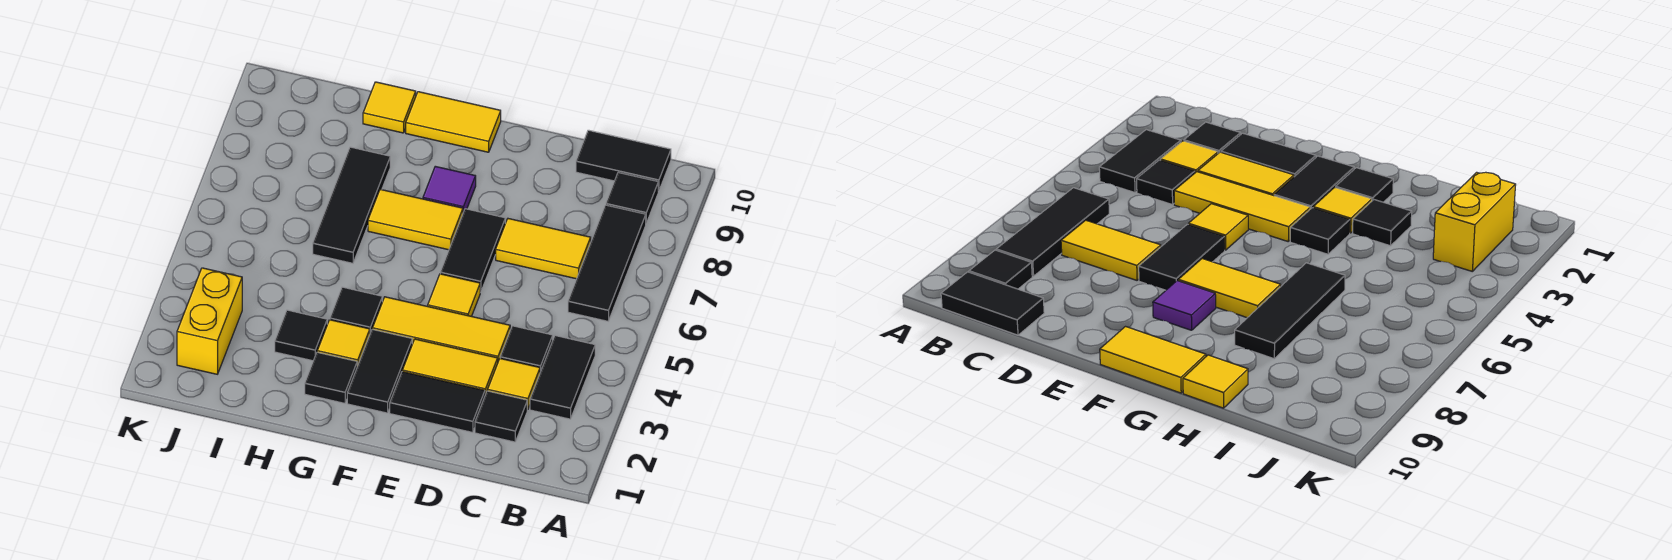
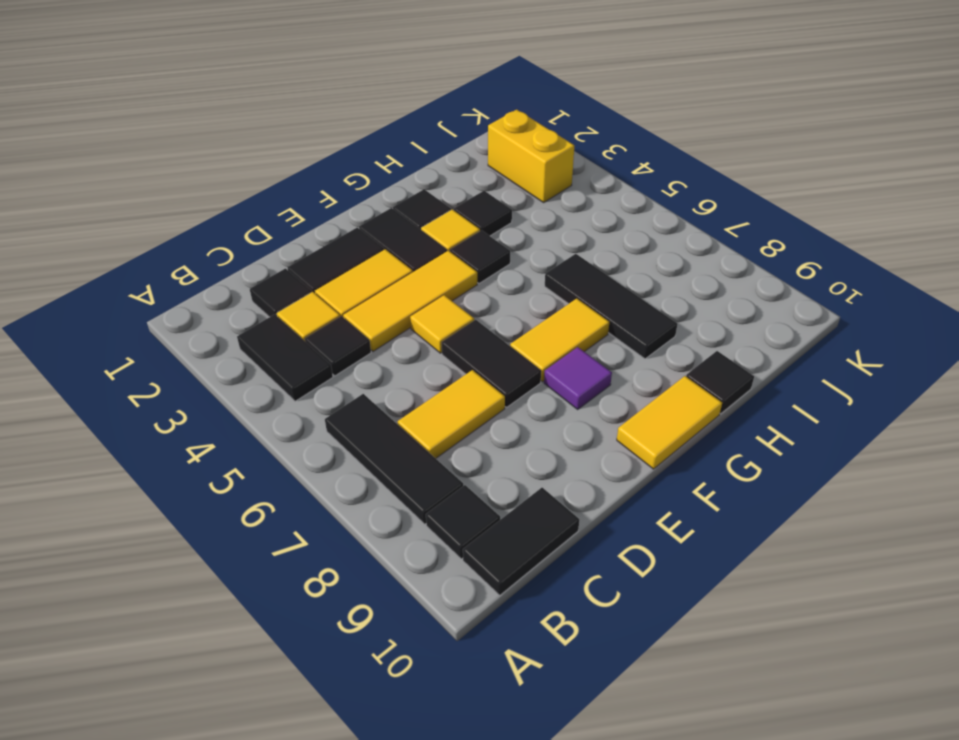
yellow 1x1 tile [363,82,416,133] -> black 1x1 tile [686,351,754,414]

